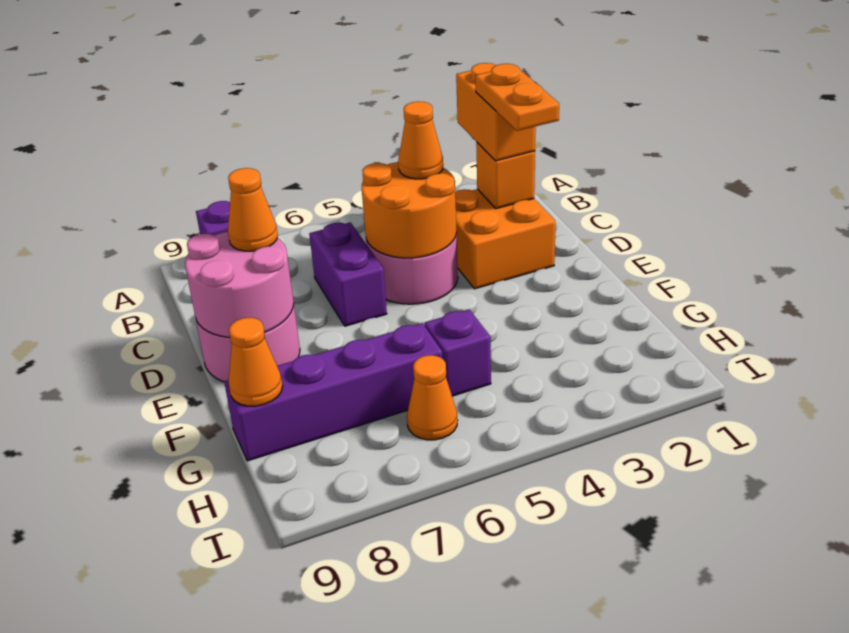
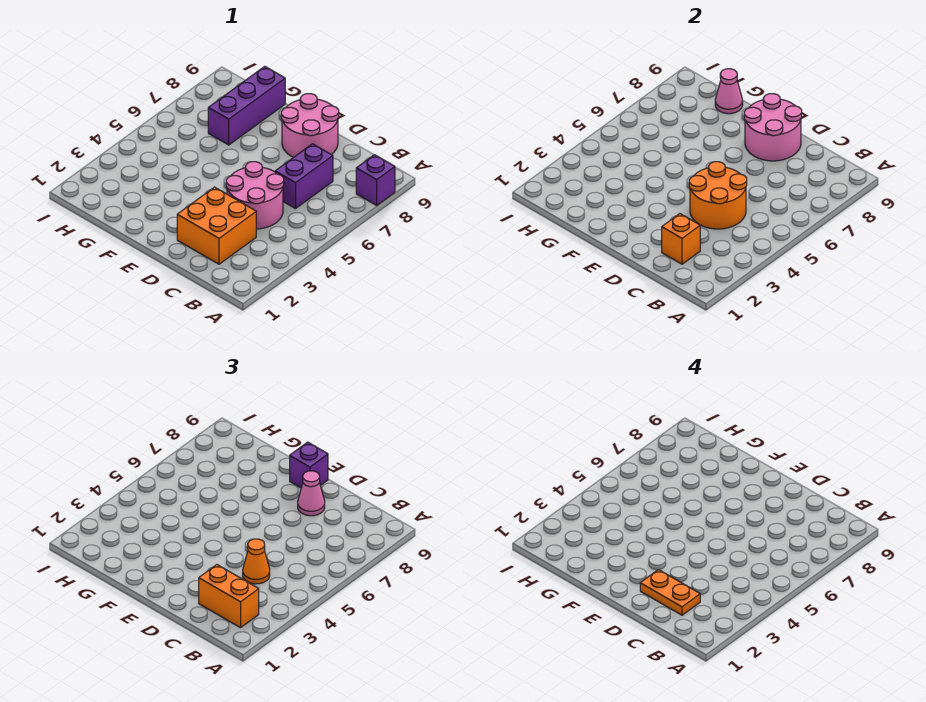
purple 1x2 brick [309,222,387,326] -> purple 1x2 brick turned to [275,144,333,209]
orange 1x1 cone [228,168,278,251] -> pink 1x1 cone [298,471,325,516]
purple 1x1 brick [425,309,491,396] -> purple 1x1 brick moved to [290,442,328,488]
purple 1x4 brick [224,323,443,461] -> purple 1x3 brick [208,66,285,145]
orange 1x1 cone [229,318,283,406] -> pink 1x1 cone [715,69,743,114]
orange 1x1 cone [407,355,458,440] -> none

